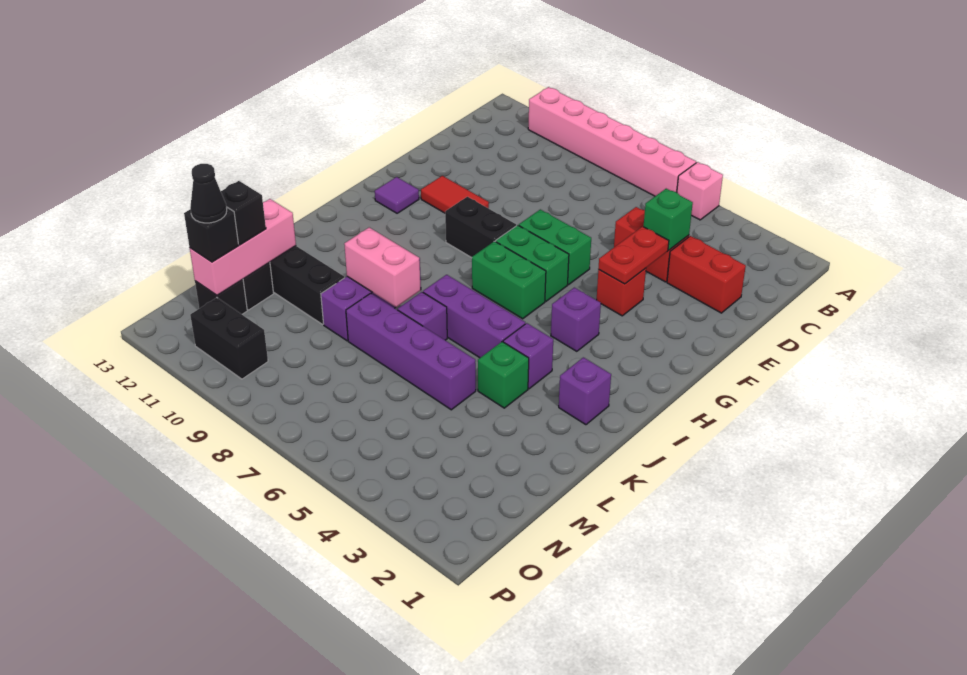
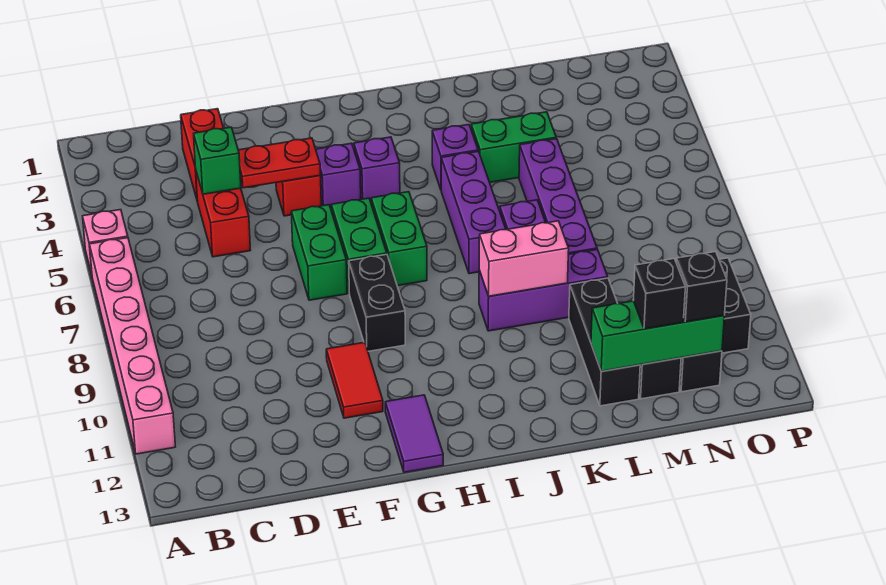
purple 1x1 tile [375,177,419,213] -> purple 1x2 tile [385,395,443,472]
purple 1x1 brick [559,357,611,425] -> purple 1x1 brick moved to [316,143,361,208]
green 1x1 brick [478,342,529,408] -> green 1x2 brick [471,112,556,182]
pink 1x2 brick [344,227,421,307] -> pink 1x2 brick turned to [479,221,569,296]
pink 1x3 brick [190,199,296,295] -> green 1x3 brick [591,301,724,371]
black 1x1 cone [190,164,227,223] -> none

